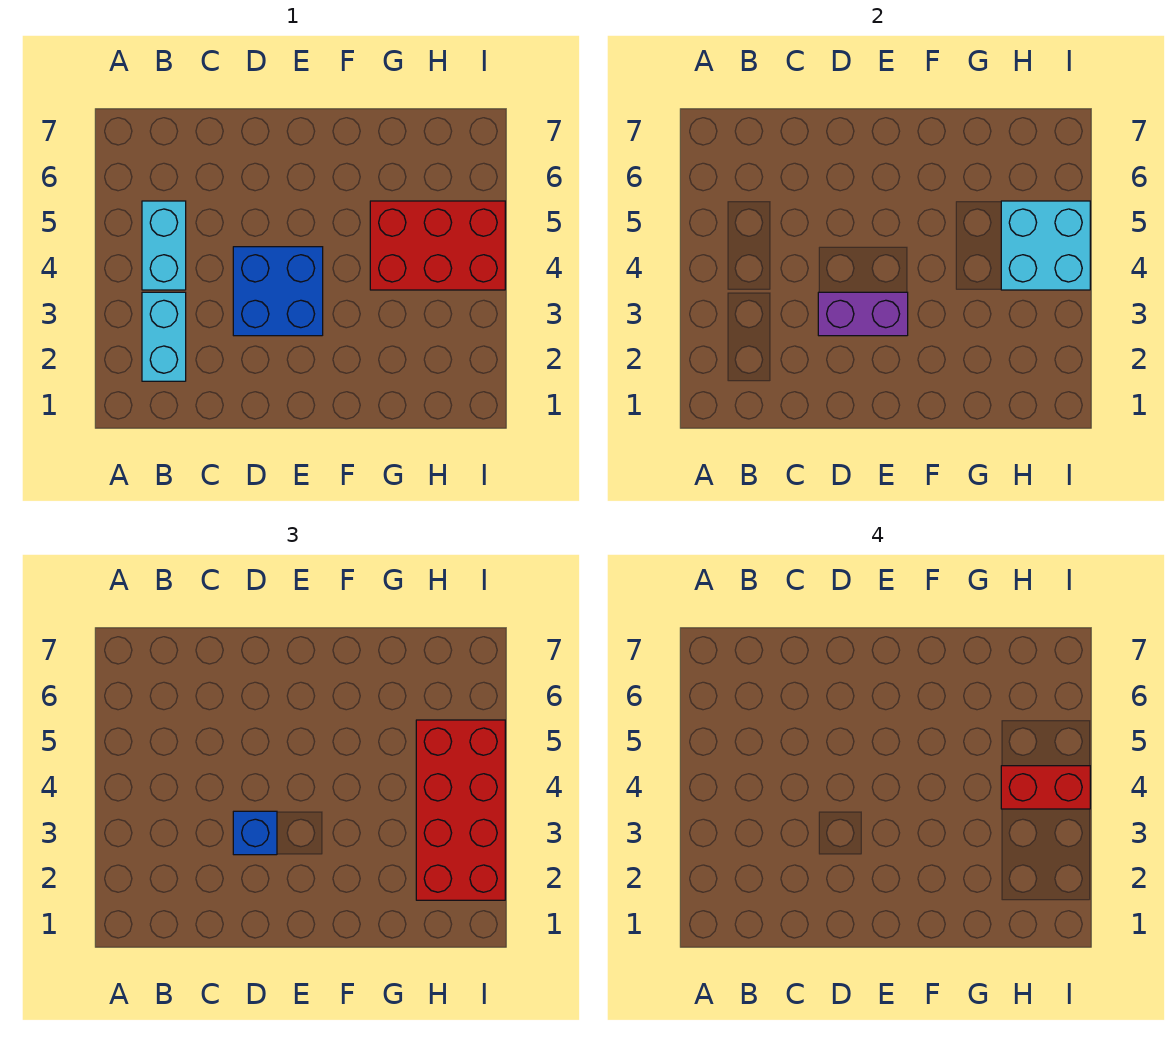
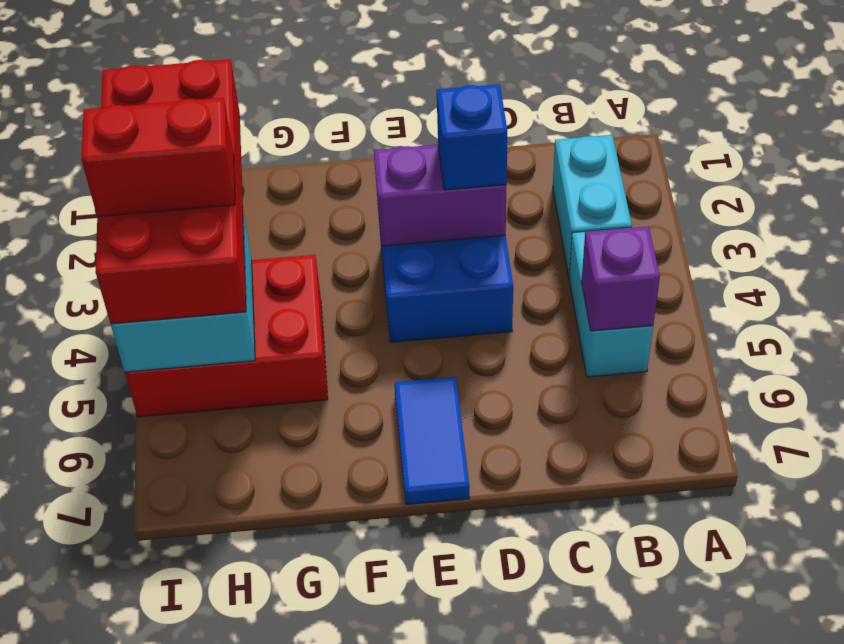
none -> purple 1x1 brick [581,227,660,331]
none -> blue 1x2 tile [394,377,469,505]

